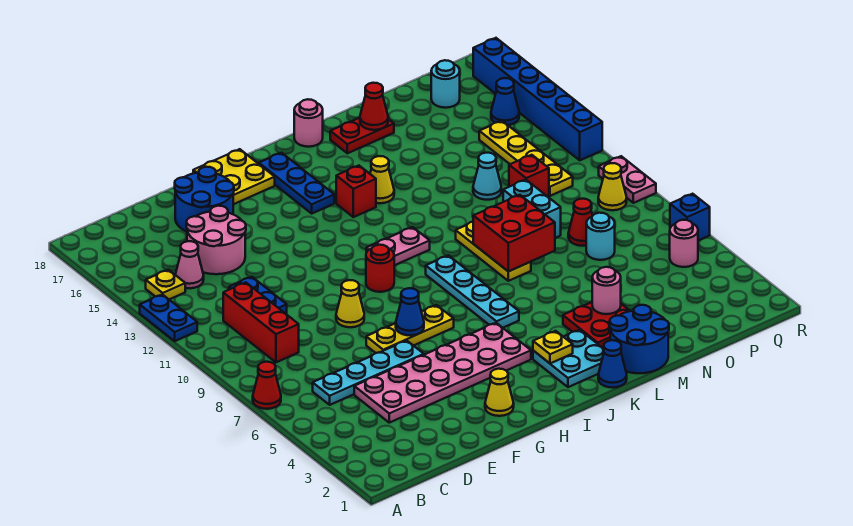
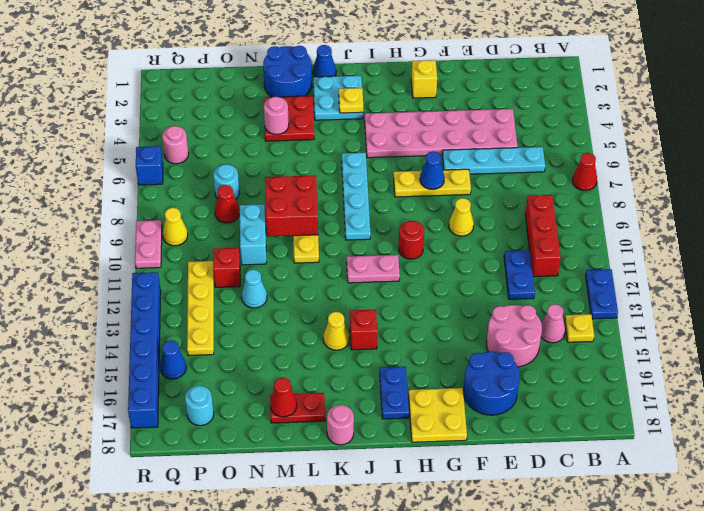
yellow 1x1 cone [485,369,514,416] -> yellow 1x1 brick [411,60,437,98]
blue 1x3 plate [259,153,334,213] -> blue 1x2 plate [380,366,409,419]

